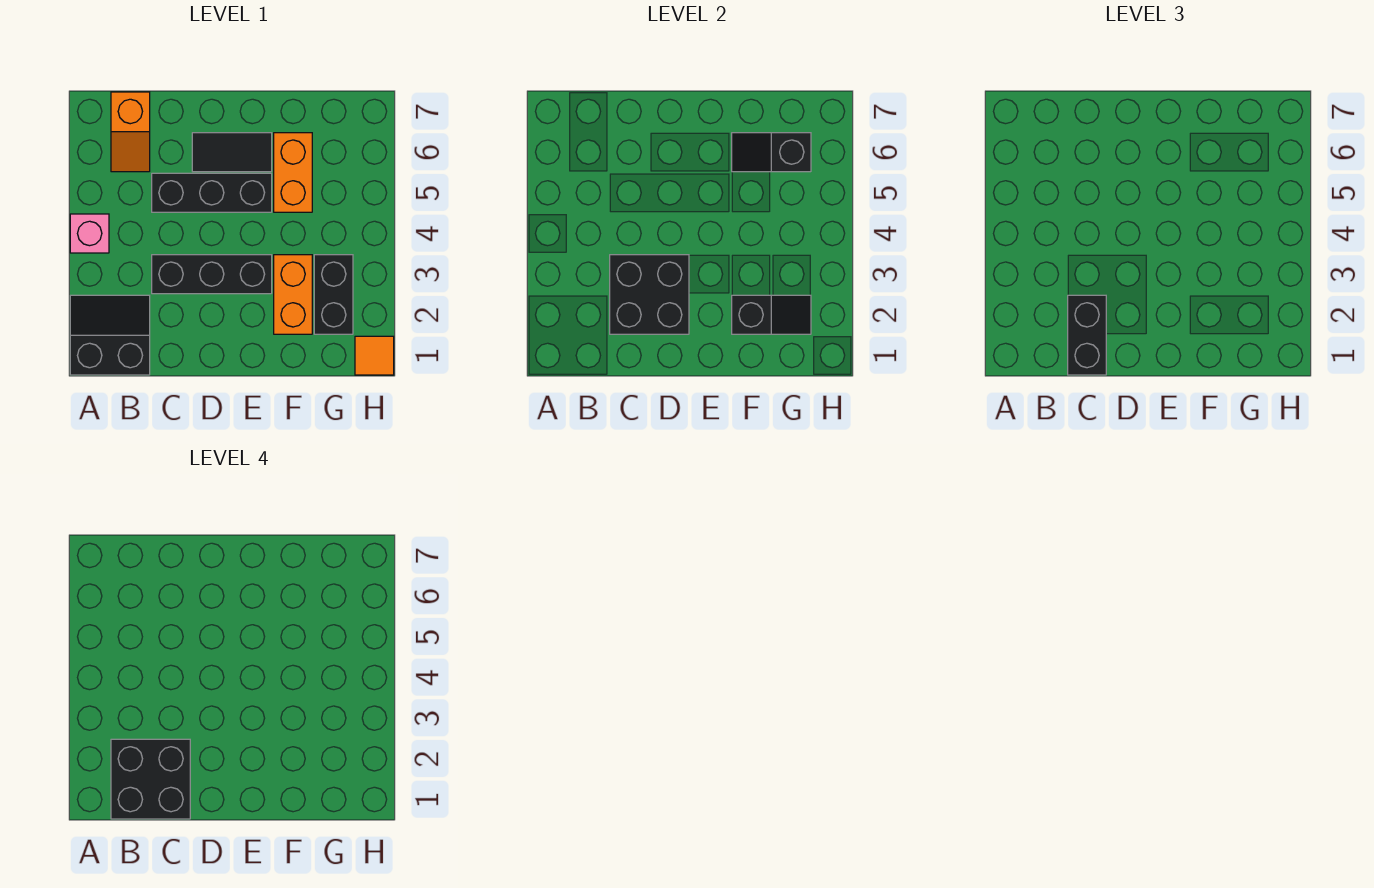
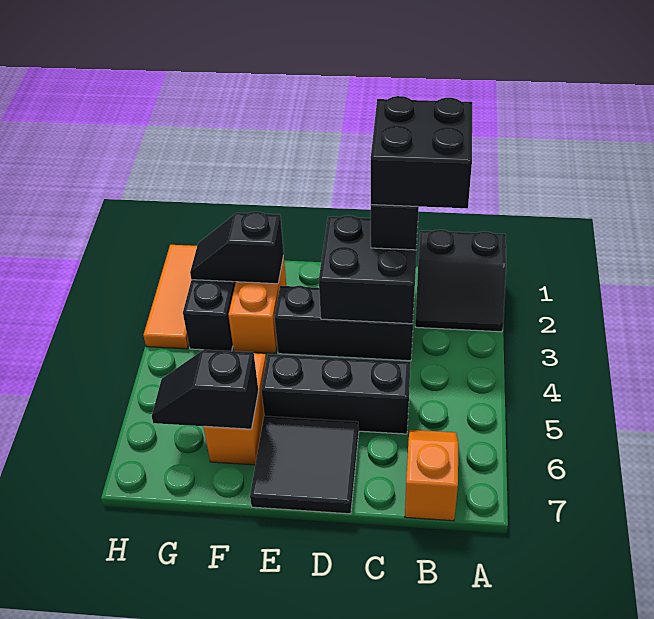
pink 1x1 brick [70,214,109,253] -> none
black 1x2 tile [192,133,272,172] -> black 2x2 tile [250,416,359,514]
black 1x2 slope [732,133,811,172] -> black 1x2 slope turned to [152,350,259,429]
orange 1x1 tile [355,336,394,375] -> orange 1x3 tile [143,245,197,349]

